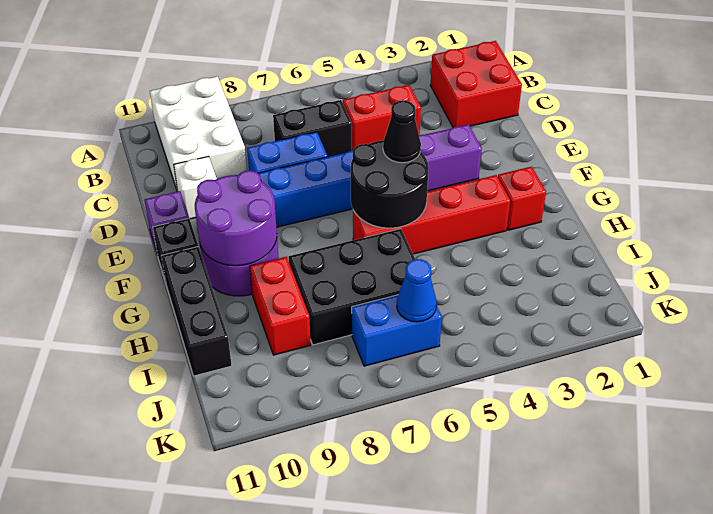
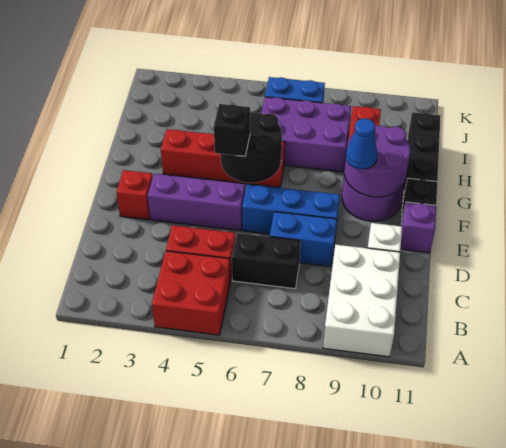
red 2x2 brick [430,41,522,128] -> red 2x2 brick moved to [152,251,231,335]
black 1x1 cone [383,101,421,163] -> black 1x1 brick [214,104,250,156]
red 1x1 brick [498,167,546,230] -> red 1x1 brick moved to [116,170,153,220]
black 2x3 brick [289,229,415,345] -> purple 2x3 brick [261,97,351,172]
blue 1x1 cone [397,259,437,322] -> blue 1x1 cone moved to [346,118,377,169]

